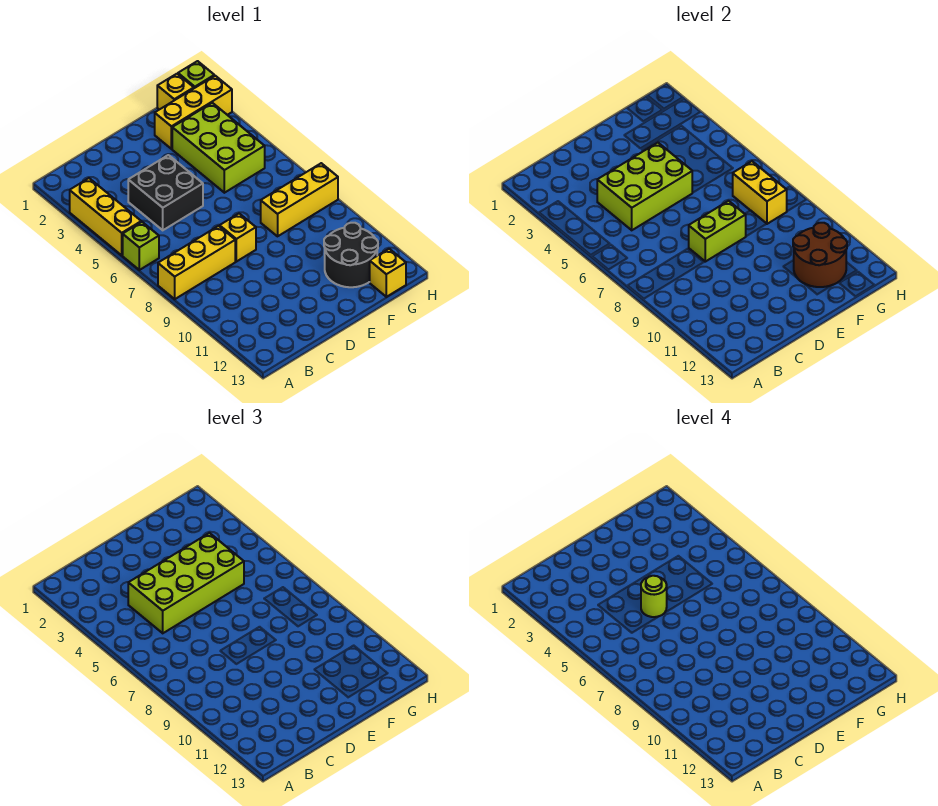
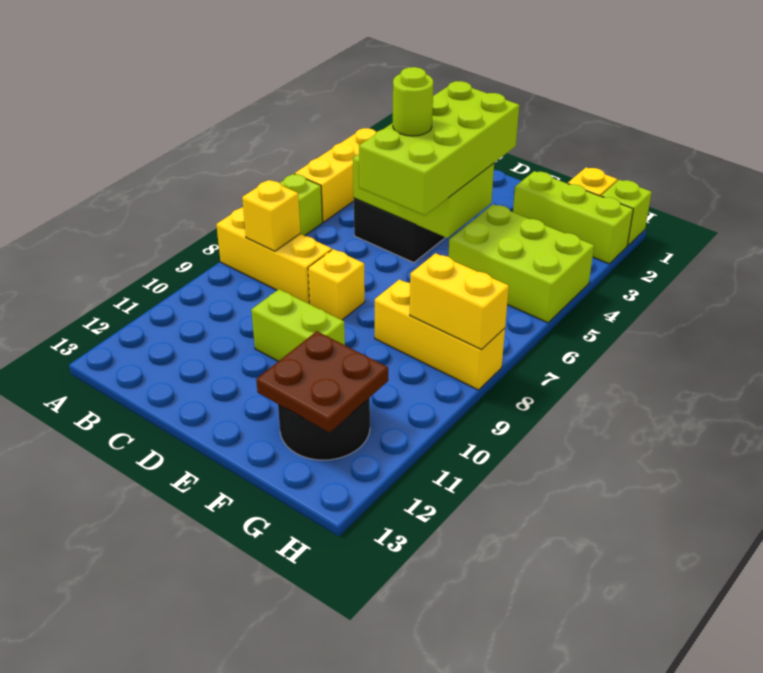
lime 2x4 brick [128,533,244,633] -> lime 2x4 brick turned to [359,81,519,216]
lime 1x2 brick [689,201,746,262] -> lime 1x2 brick moved to [251,289,345,361]
yellow 1x3 brick [155,76,232,149] -> lime 1x3 brick [513,171,633,264]
lime 2x3 brick [172,103,265,193] -> lime 2x3 brick turned to [448,204,594,323]
brown 2x2 round brick [793,223,847,287] -> brown 2x2 plate [256,331,388,432]
yellow 1x2 brick [733,161,787,224] -> yellow 1x2 brick turned to [410,253,509,349]
yellow 1x1 brick [370,249,406,297] -> yellow 1x1 brick moved to [242,180,300,251]

